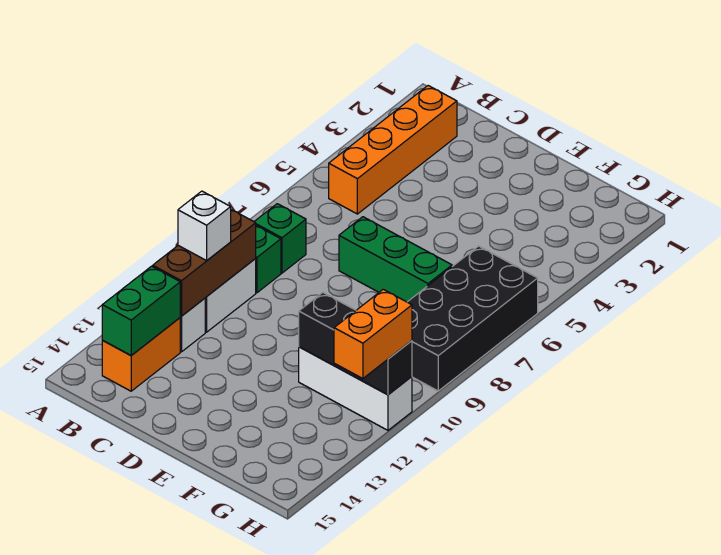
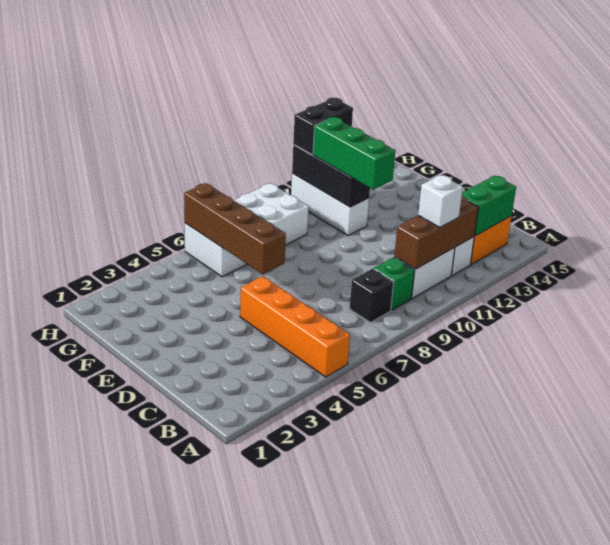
orange 1x4 brick [329,86,457,214] -> orange 1x4 brick turned to [240,276,350,377]
green 1x1 brick [254,204,306,273] -> black 1x1 brick [350,269,394,323]
green 1x3 brick [339,217,452,302] -> green 1x3 brick moved to [313,117,395,190]
none -> brown 1x4 brick [184,183,286,274]
black 2x4 brick [408,246,538,391] -> white 2x4 brick [185,183,309,277]
orange 1x2 brick [334,289,412,379] -> black 1x2 brick [293,98,353,155]

